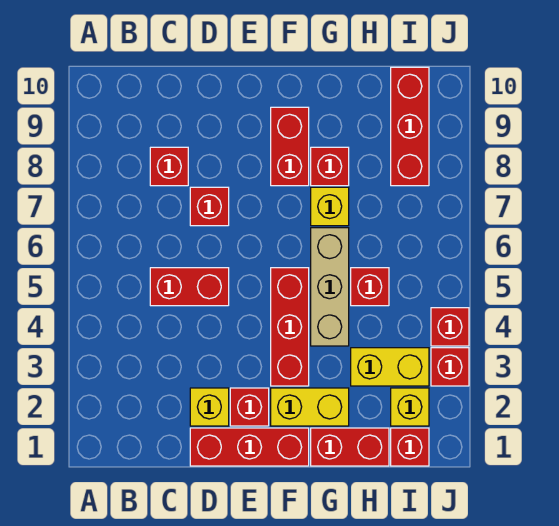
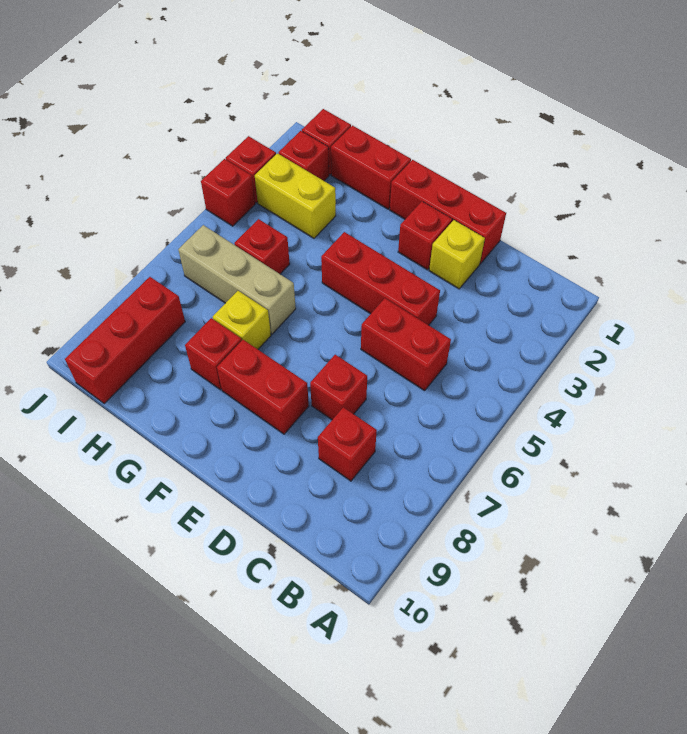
yellow 1x2 brick [271,388,349,426] -> none
red 1x3 brick [271,268,309,386] -> red 1x3 brick turned to [321,232,440,325]
red 1x2 brick [271,107,309,186] -> red 1x2 brick turned to [217,340,309,434]
tan 1x3 brick [311,228,349,346] -> tan 1x3 brick turned to [178,225,296,334]
yellow 1x1 brick [391,388,429,426] -> red 1x1 brick [278,131,329,181]

